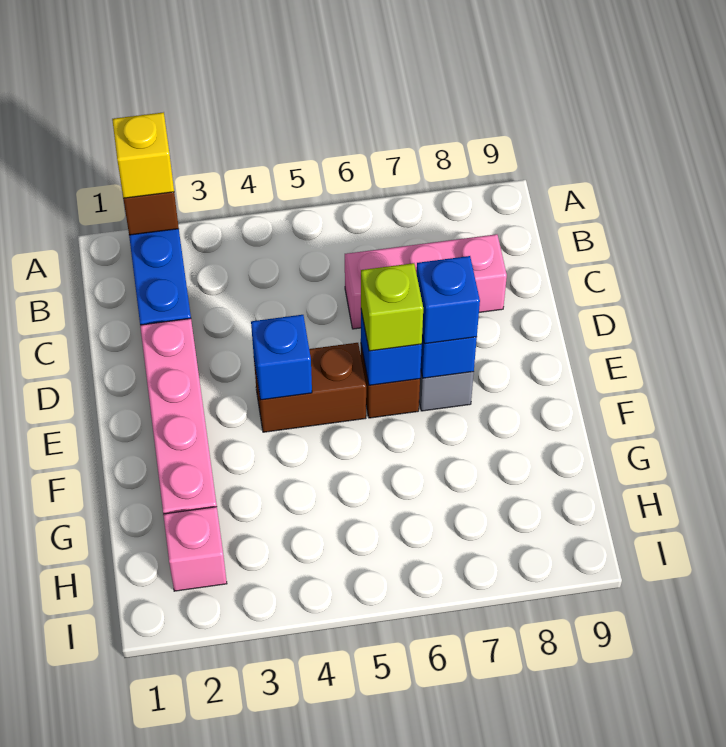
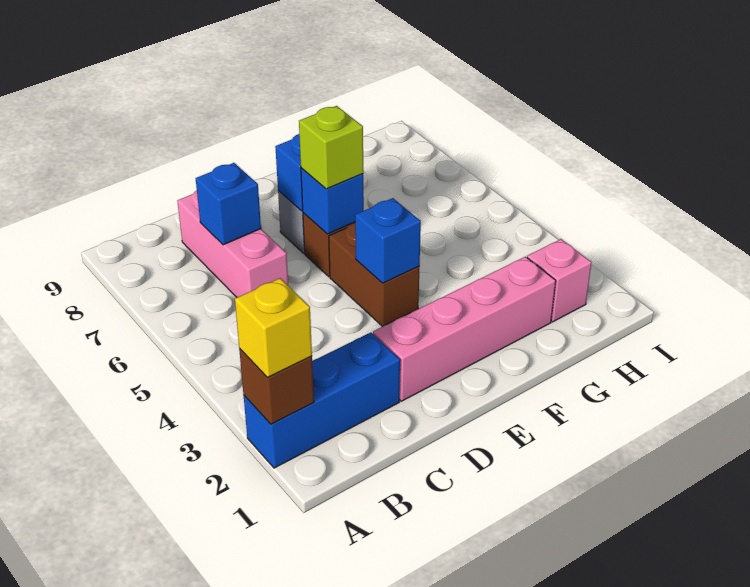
blue 1x1 brick [417,256,480,344] -> blue 1x1 brick moved to [196,163,261,245]

